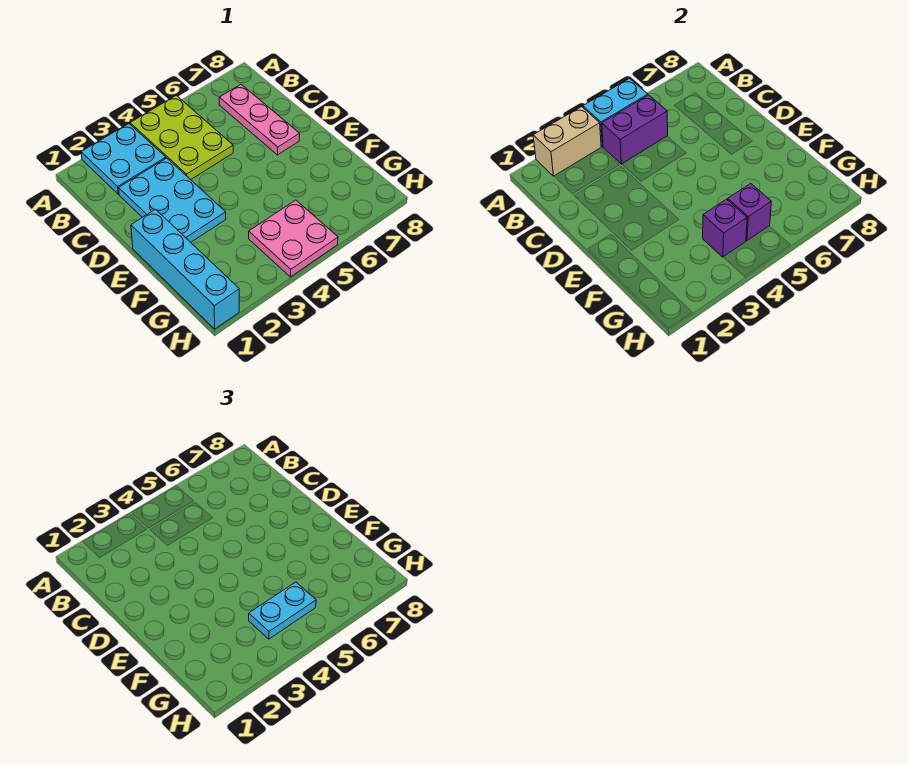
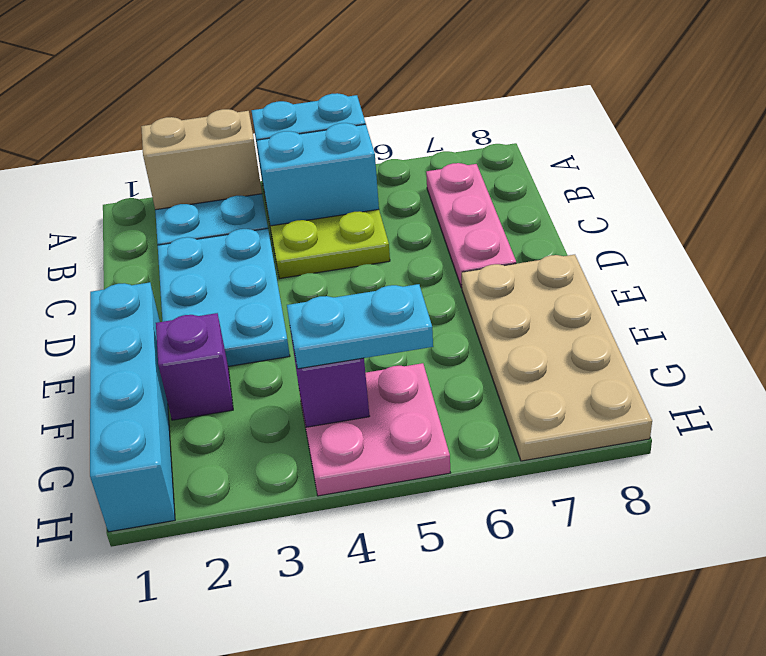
purple 1x2 brick [602,95,668,164] -> cyan 1x2 brick [257,123,379,226]
none -> tan 2x4 plate [462,255,652,461]
purple 1x1 brick [728,183,771,240] -> purple 1x1 brick moved to [156,313,233,420]

